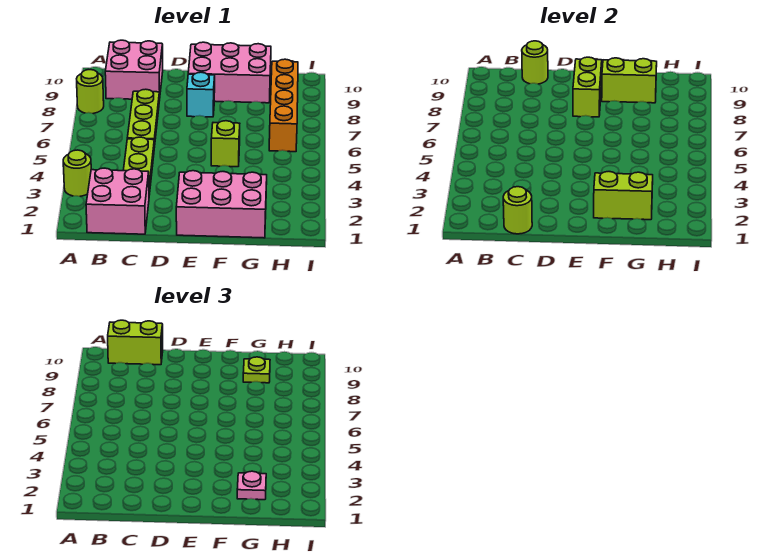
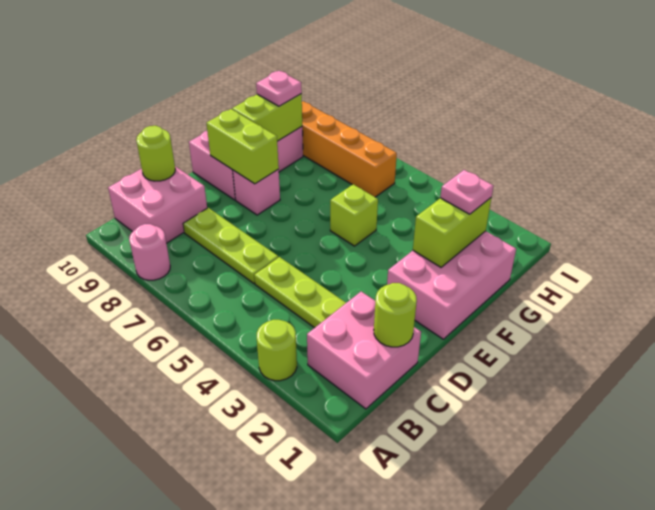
lime 1x1 round brick [77,70,104,113] -> pink 1x1 round brick [129,224,170,280]
lime 1x2 brick [108,320,163,365] -> none
cyan 1x1 brick [187,72,215,117] -> pink 1x1 brick [233,170,280,215]
lime 1x1 plate [243,357,270,383] -> pink 1x1 plate [256,71,302,106]

